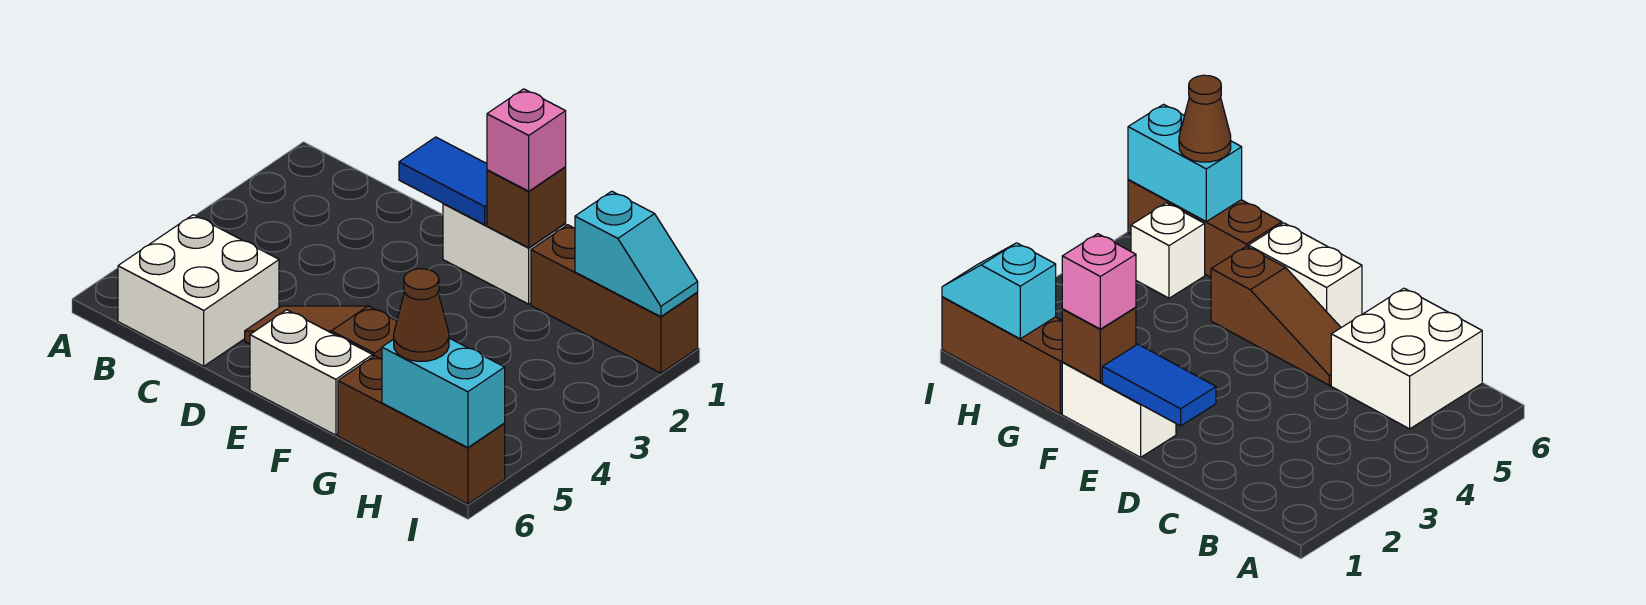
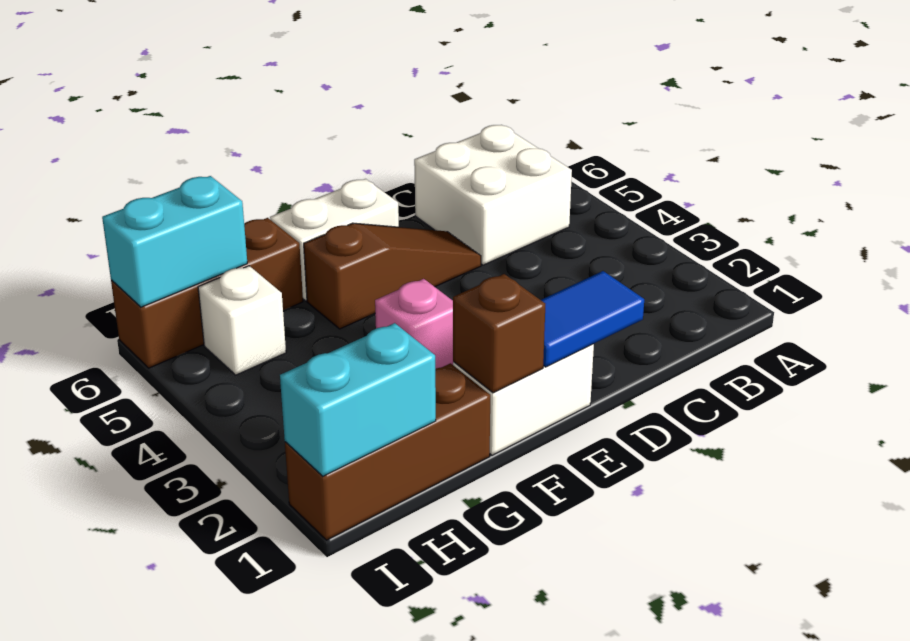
pink 1x1 brick [487,89,566,191] -> pink 1x1 brick moved to [375,279,453,369]
cyan 1x2 slope [575,191,698,317] -> cyan 1x2 brick [280,323,436,476]
brown 1x1 cone [394,269,449,361] -> none

